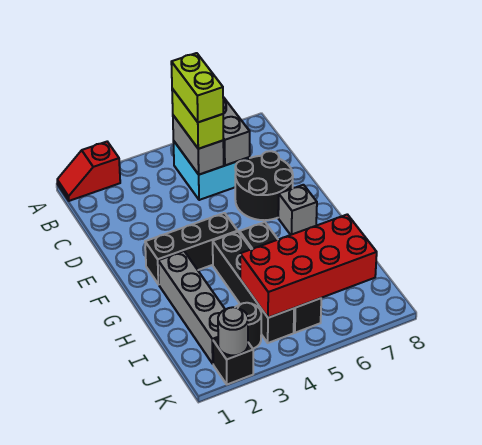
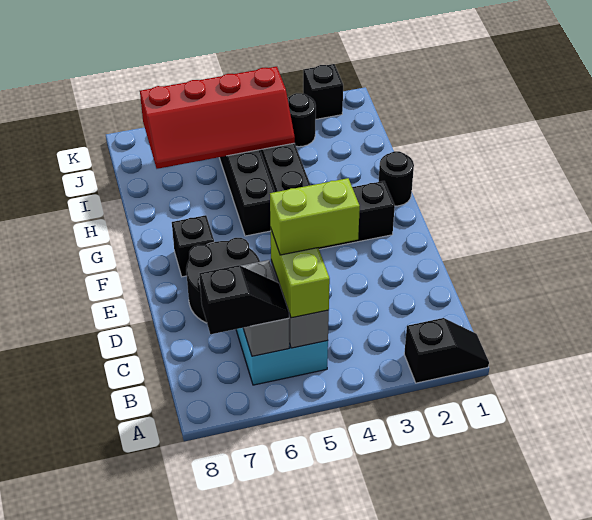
red 1x2 slope [57,142,120,201] -> black 1x2 slope [404,318,489,383]
lime 1x2 brick [171,53,223,122] -> lime 1x2 brick turned to [270,178,360,255]
none -> black 1x2 slope [199,265,289,334]
grey 1x1 brick [278,185,317,235] -> black 1x1 brick [172,215,214,277]
none -> black 1x1 round brick [379,151,414,206]
grey 1x4 brick [158,251,225,364] -> none
red 2x4 brick [240,214,377,318] -> red 2x4 slope [140,67,295,169]
grey 1x1 round brick [218,307,248,355] -> none

